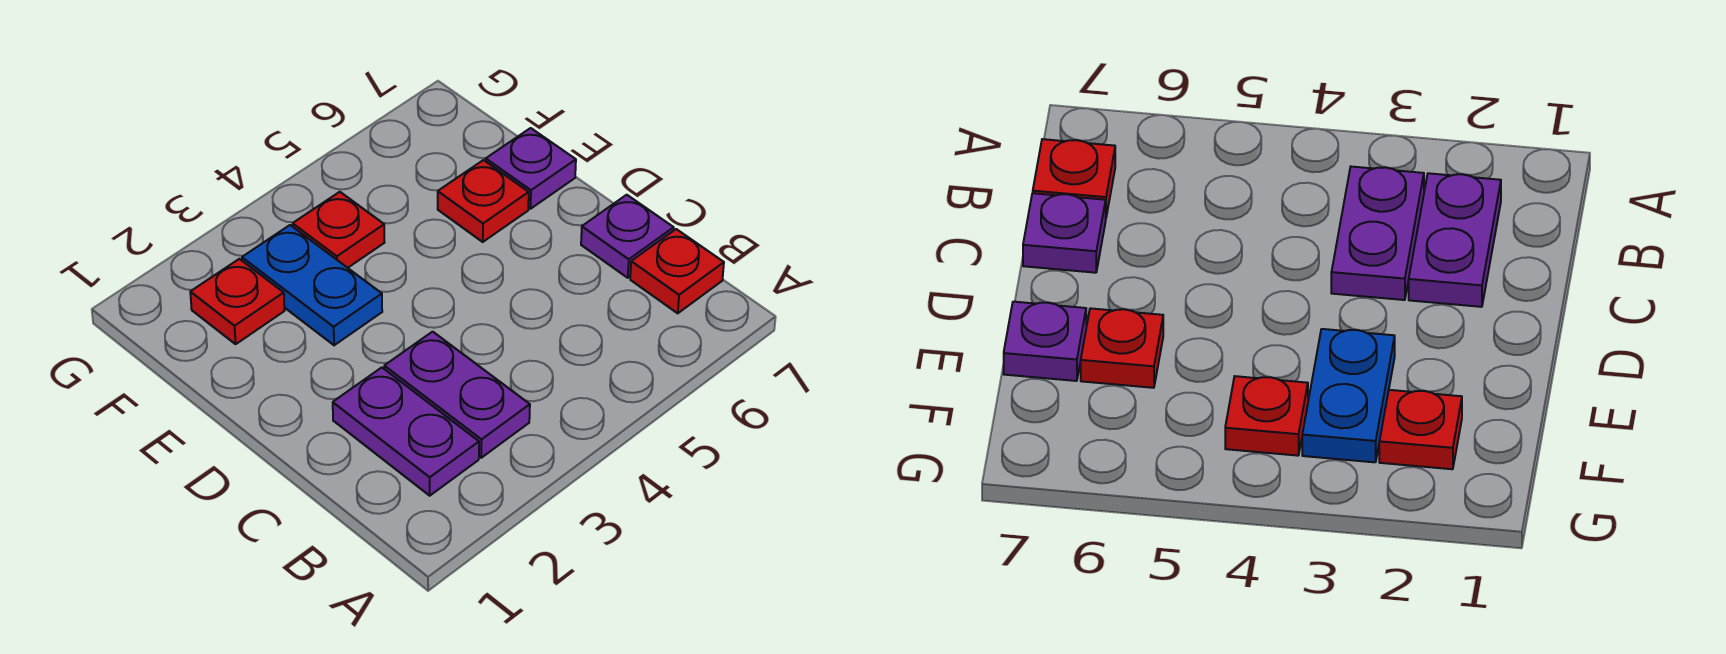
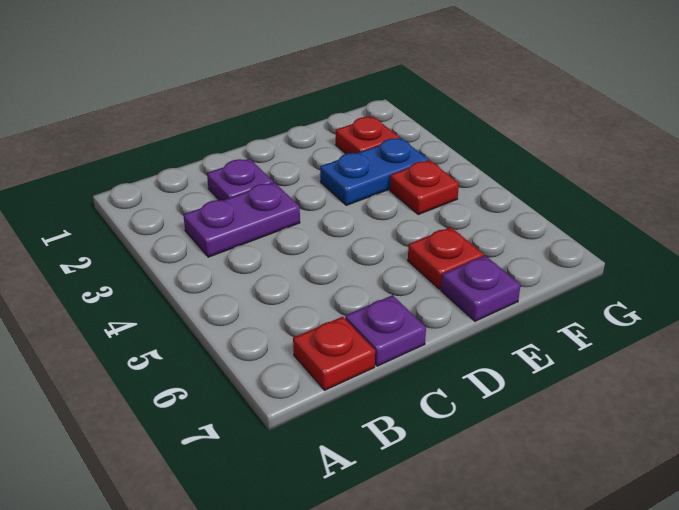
purple 1x2 plate [333,368,479,496] -> purple 1x1 plate [207,159,273,200]

